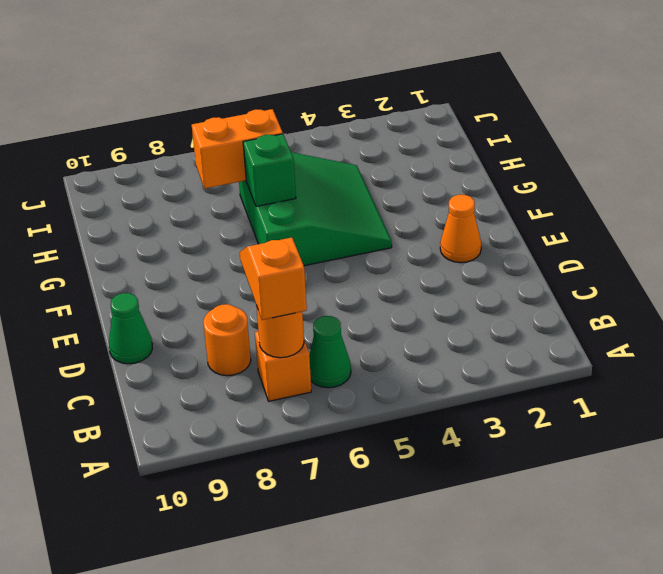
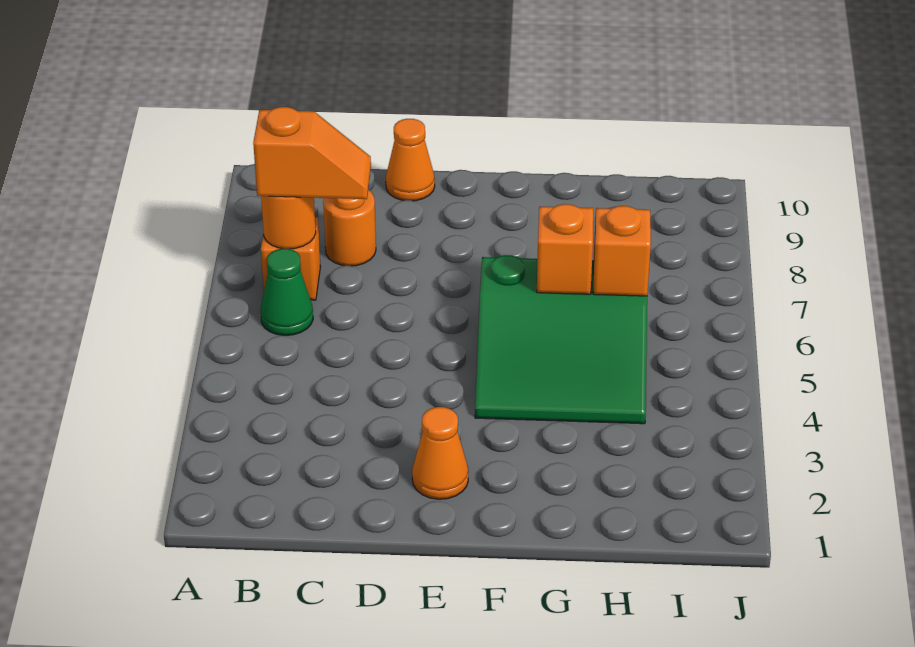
green 1x1 cone [109,293,153,364] -> orange 1x1 cone [386,119,435,201]
green 1x1 brick [243,134,296,206] -> orange 1x1 brick [537,204,593,294]
orange 1x2 brick [192,109,283,189] -> orange 1x1 brick [593,206,651,296]

